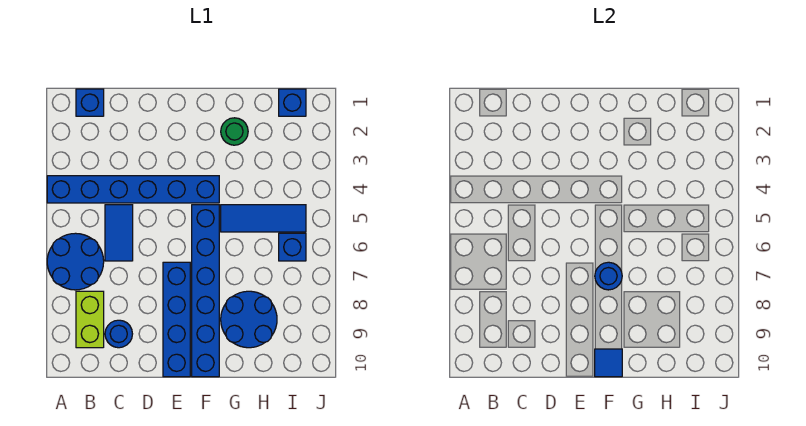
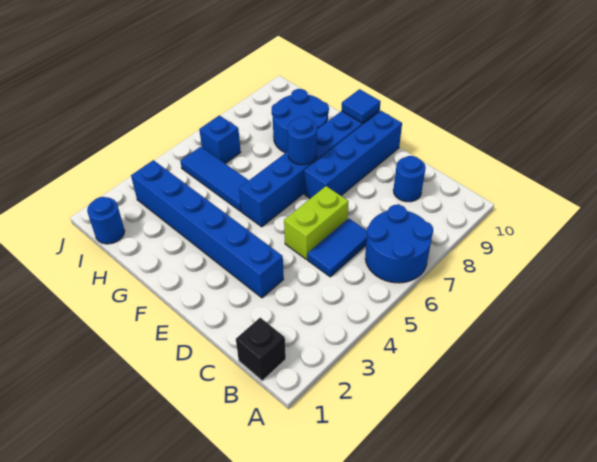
blue 1x6 brick [47,176,219,203] -> blue 1x6 brick moved to [131,160,284,298]
blue 1x1 brick [76,89,104,116] -> black 1x1 brick [236,318,286,381]
lime 1x2 brick [76,291,104,348] -> lime 1x2 brick moved to [284,186,349,259]
green 1x1 round brick [221,118,248,145] -> none
blue 1x1 brick [279,89,306,116] -> blue 1x1 round brick [87,197,125,244]

